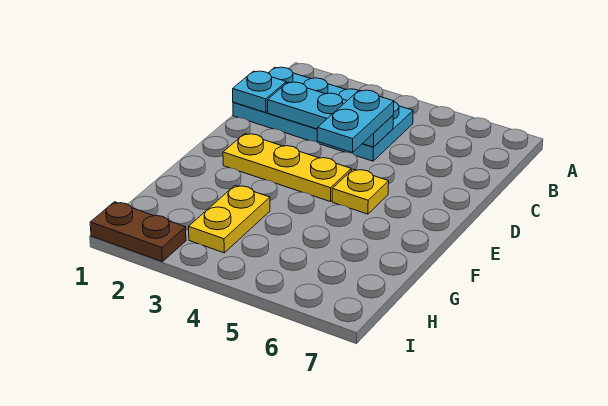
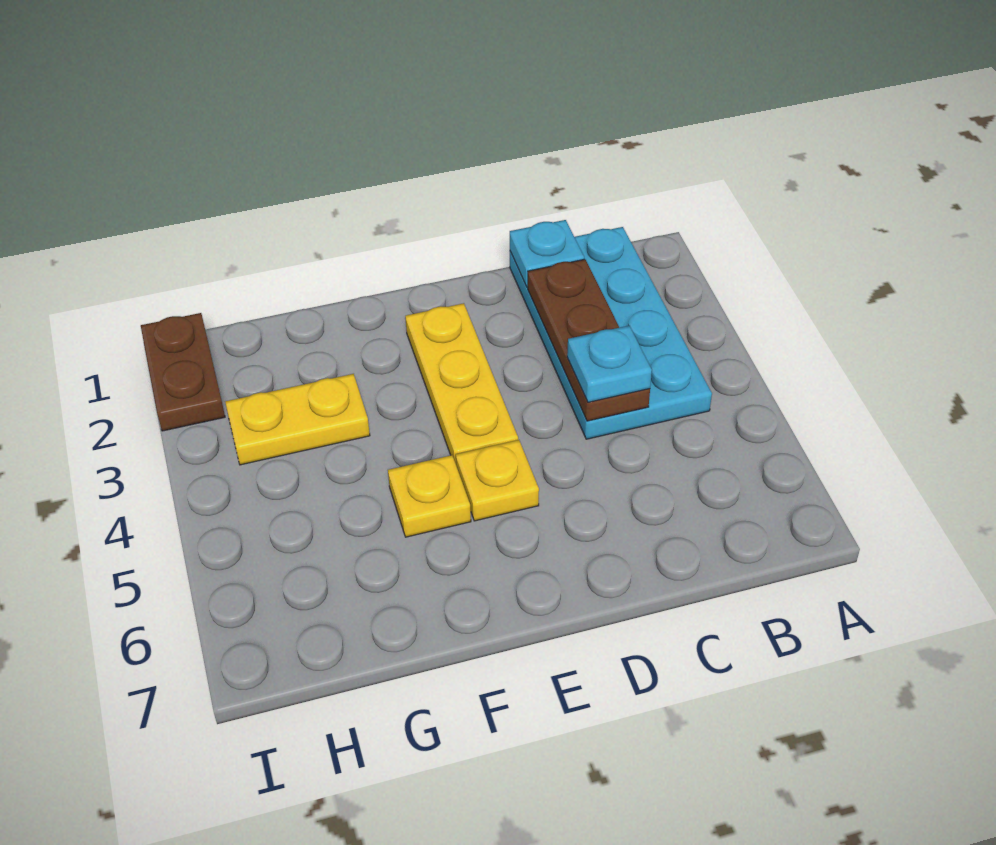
cyan 1x3 plate [267,82,393,147] -> brown 1x3 plate [528,259,650,421]
cyan 1x2 plate [317,90,394,153] -> cyan 1x1 plate [567,326,652,402]
none -> yellow 1x1 plate [388,455,471,537]

